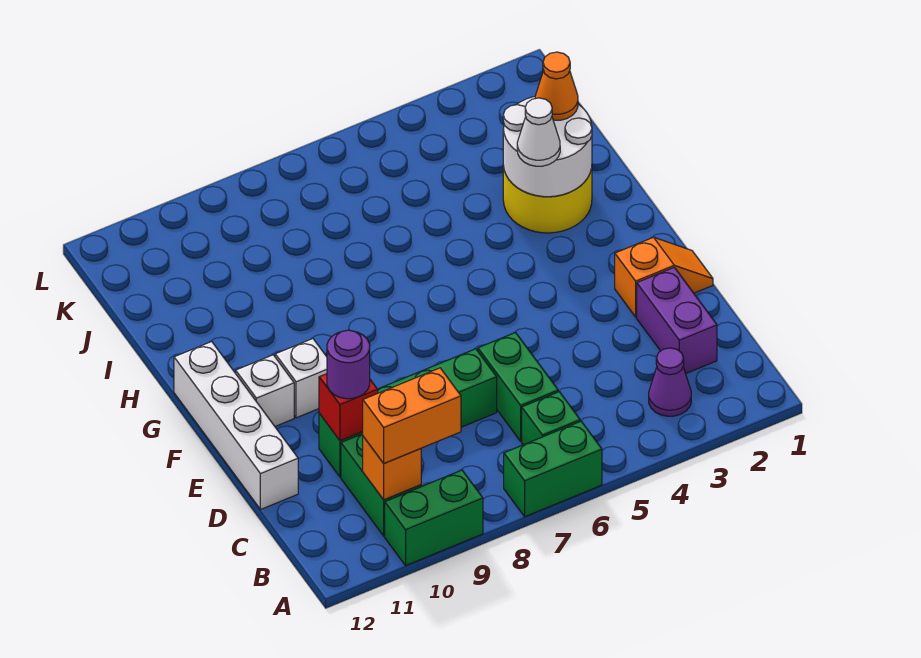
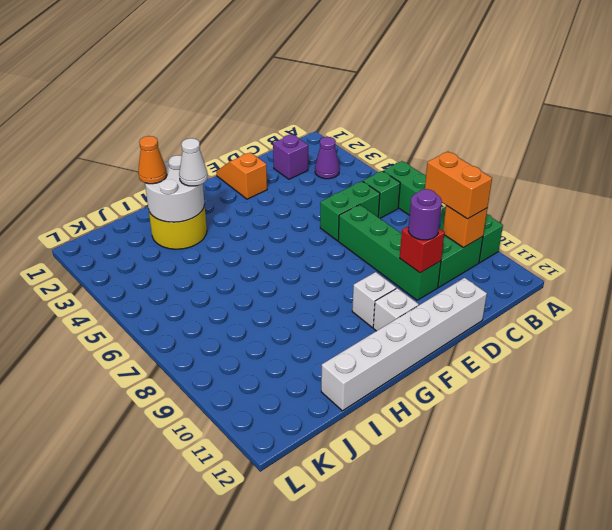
purple 1x2 brick [637,267,717,374] -> purple 1x1 brick [273,134,308,179]
white 1x4 brick [174,342,298,510] -> white 1x6 brick [321,278,487,411]

